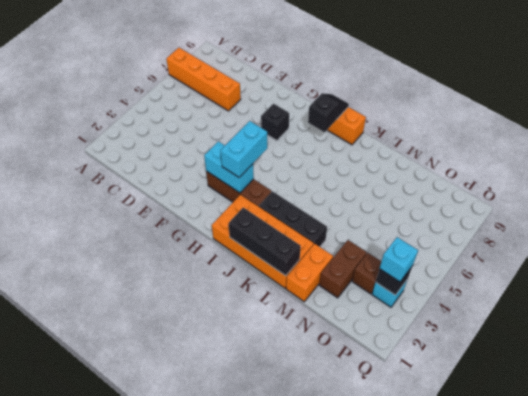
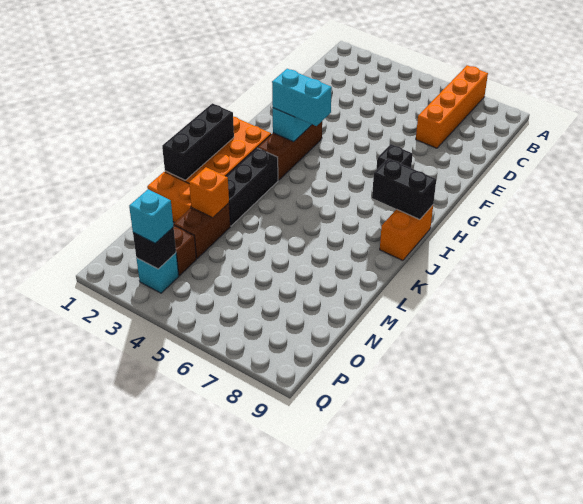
black 1x2 slope [308,93,349,132] -> black 1x2 brick [372,158,436,219]
none -> orange 1x1 brick [189,167,229,218]
brown 1x2 brick [319,240,367,298] -> brown 1x2 brick turned to [173,203,230,258]

